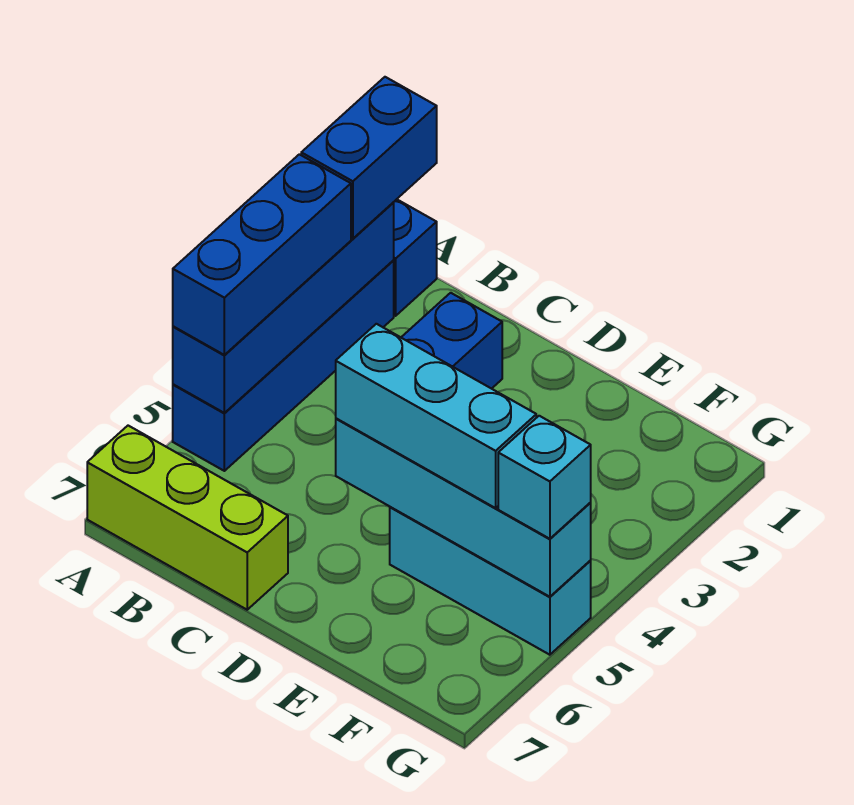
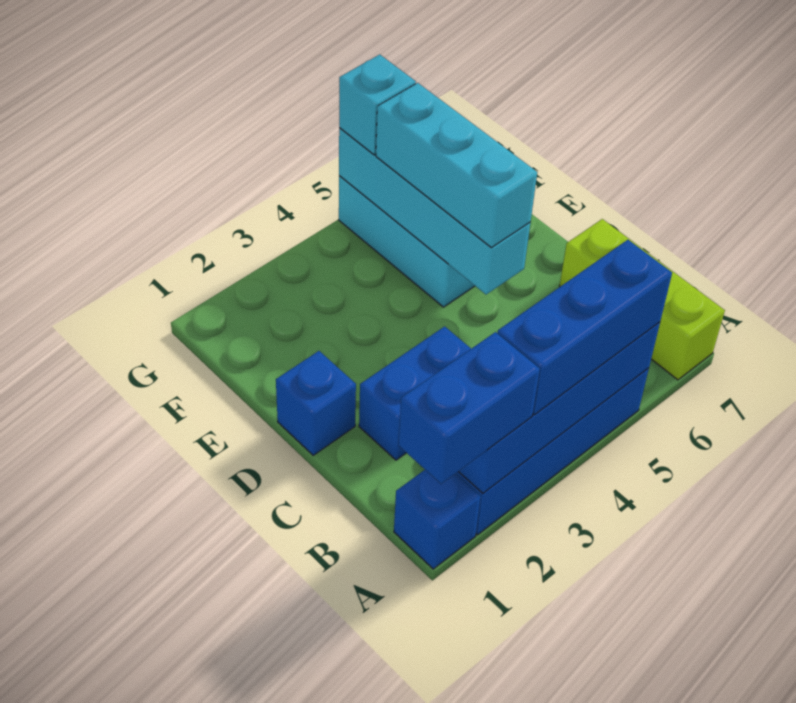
none -> blue 1x1 brick [276,351,356,455]

